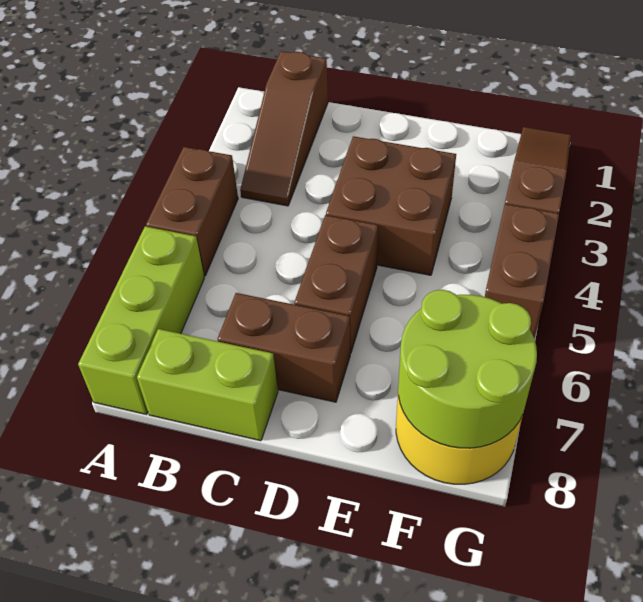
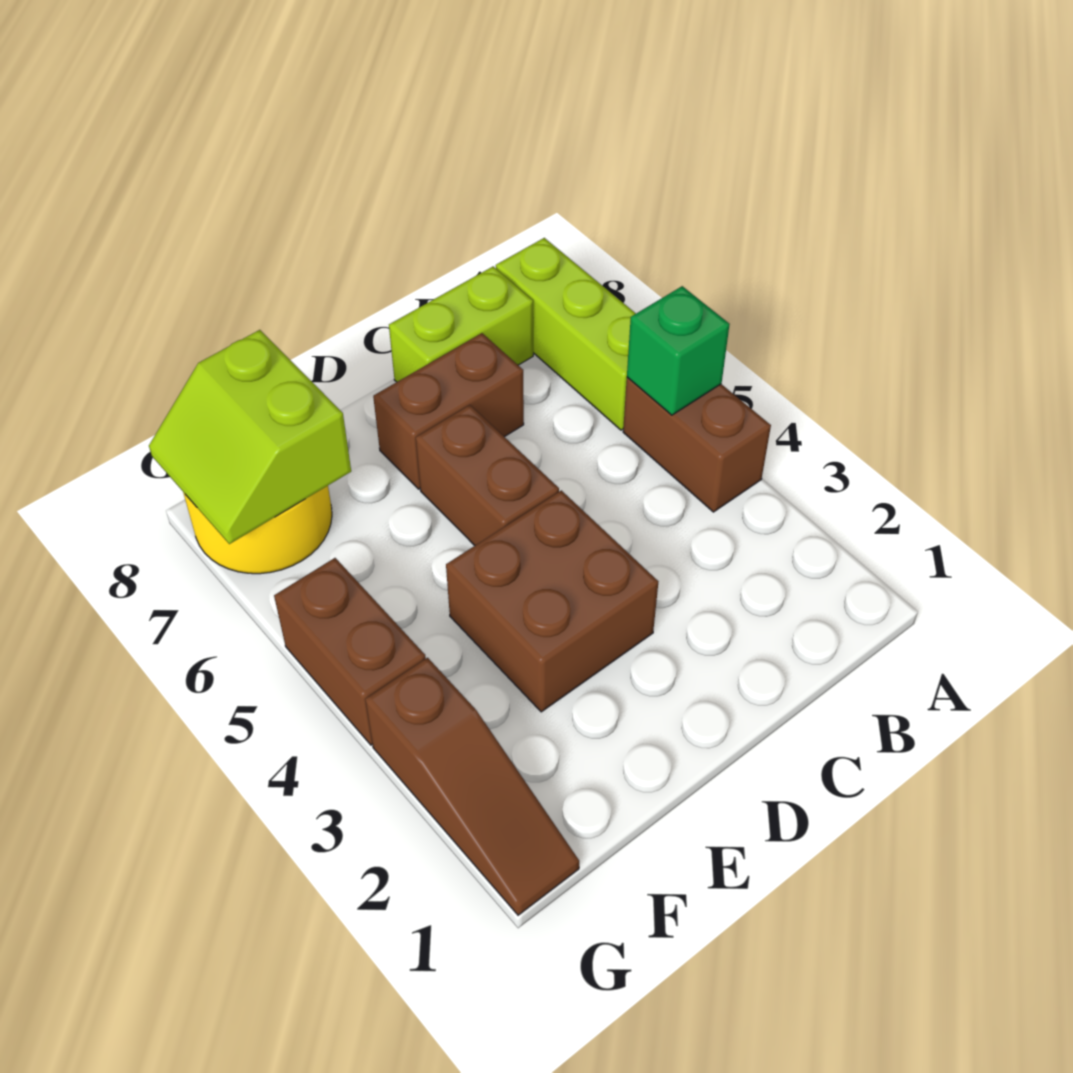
none -> green 1x1 brick [627,286,730,415]
brown 1x3 slope [240,51,328,206] -> none
lime 2x2 round brick [398,290,537,448] -> lime 2x2 slope [149,330,351,544]

